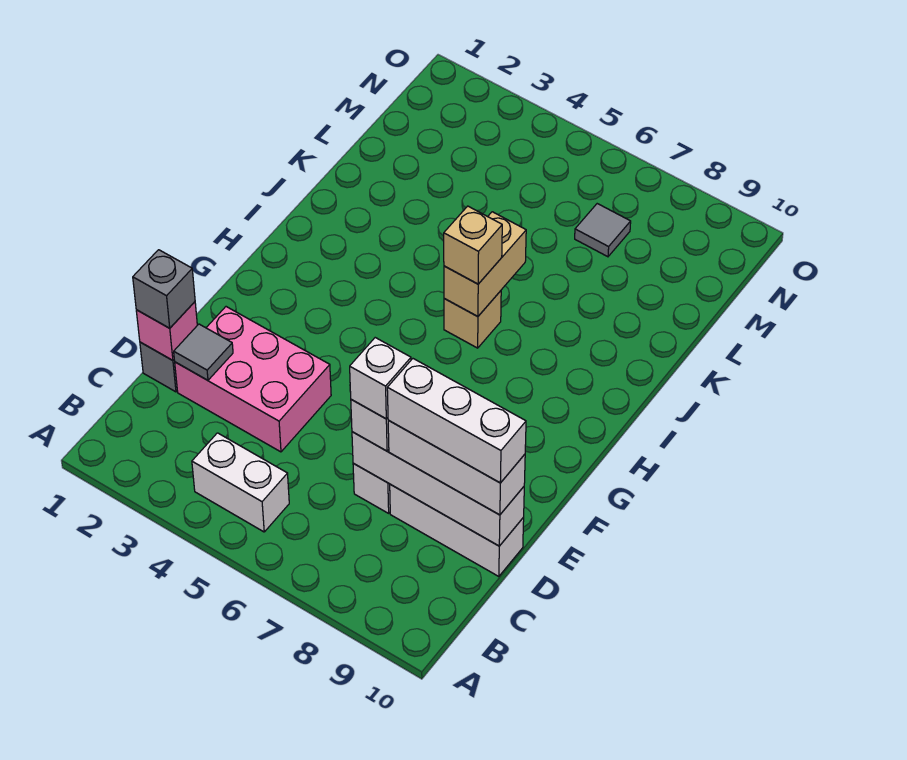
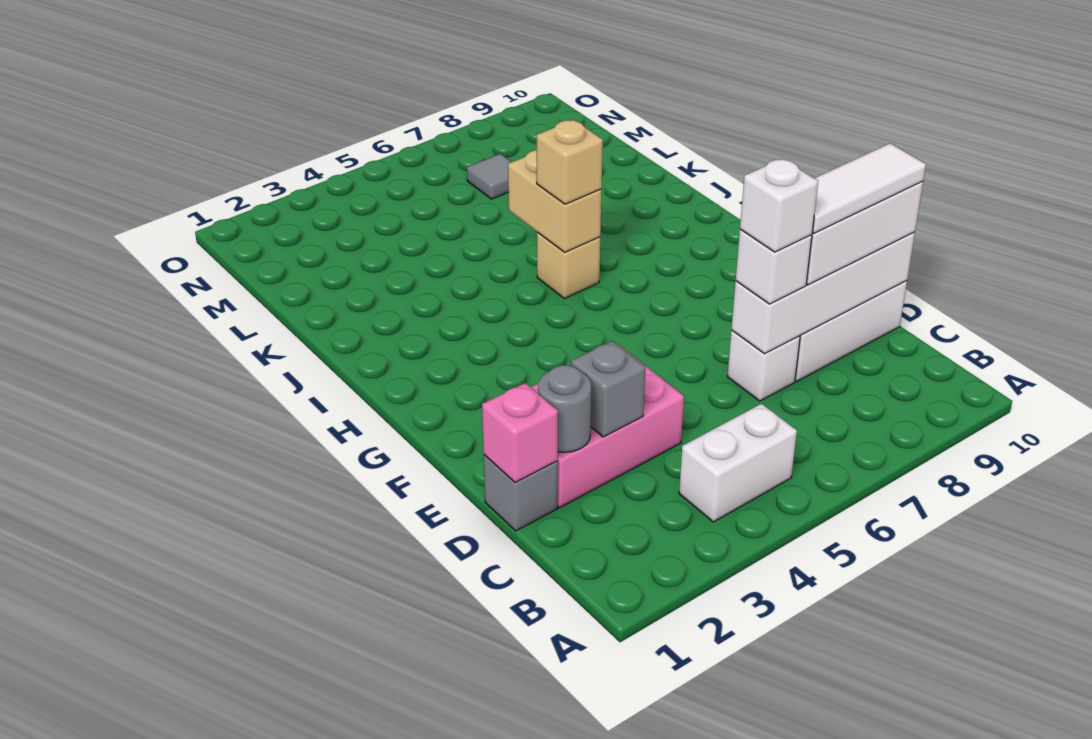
grey 1x1 brick [133,250,195,328] -> grey 1x1 brick moved to [571,341,645,437]
grey 1x1 tile [174,324,233,380] -> grey 1x1 round brick [538,365,591,452]
white 1x3 brick [387,359,526,483] -> white 1x3 tile [812,143,926,233]

